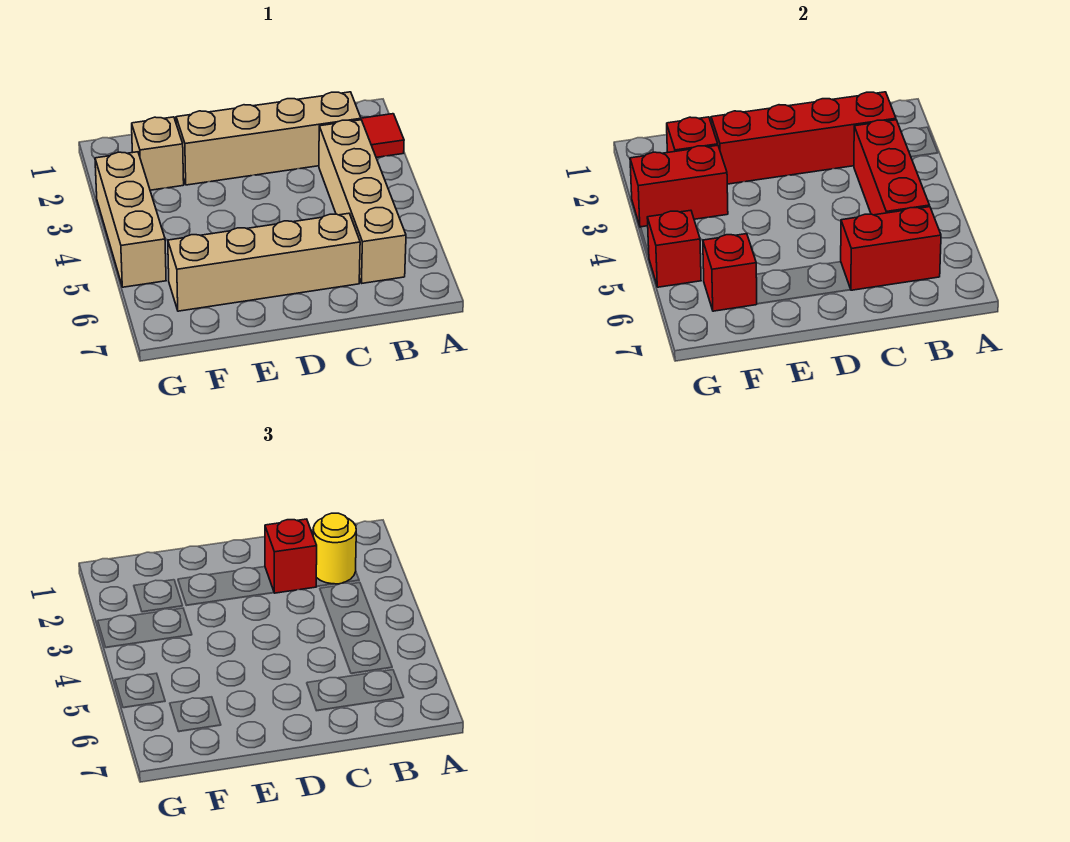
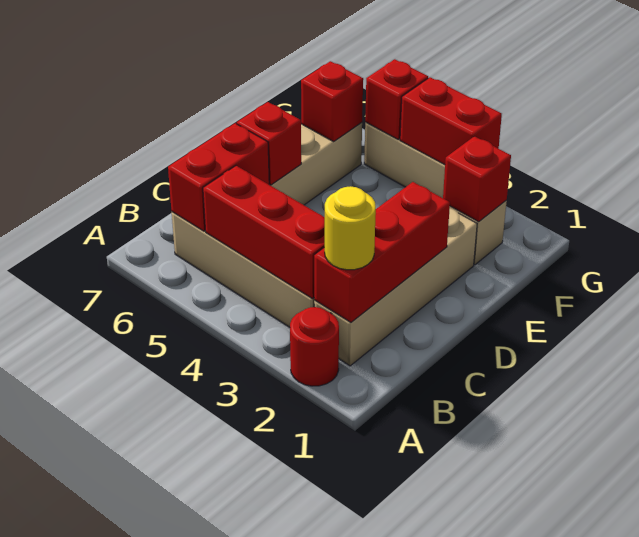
red 1x1 tile [361,114,404,157] -> red 1x1 round brick [290,307,339,386]
red 1x4 brick [711,92,896,184] -> red 1x3 brick [314,182,450,322]
red 1x1 brick [265,519,317,593] -> red 1x1 brick moved to [237,102,301,185]
red 1x2 brick [630,145,728,227] -> red 1x2 brick turned to [400,77,502,165]

